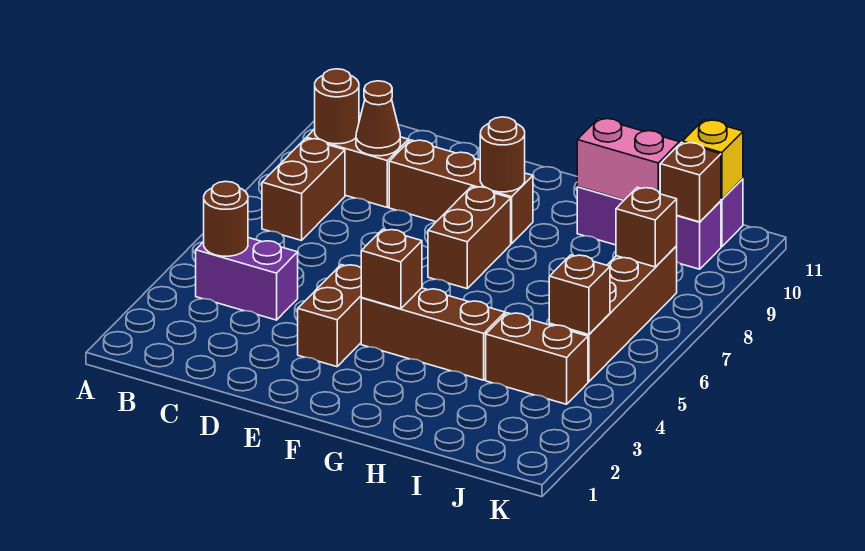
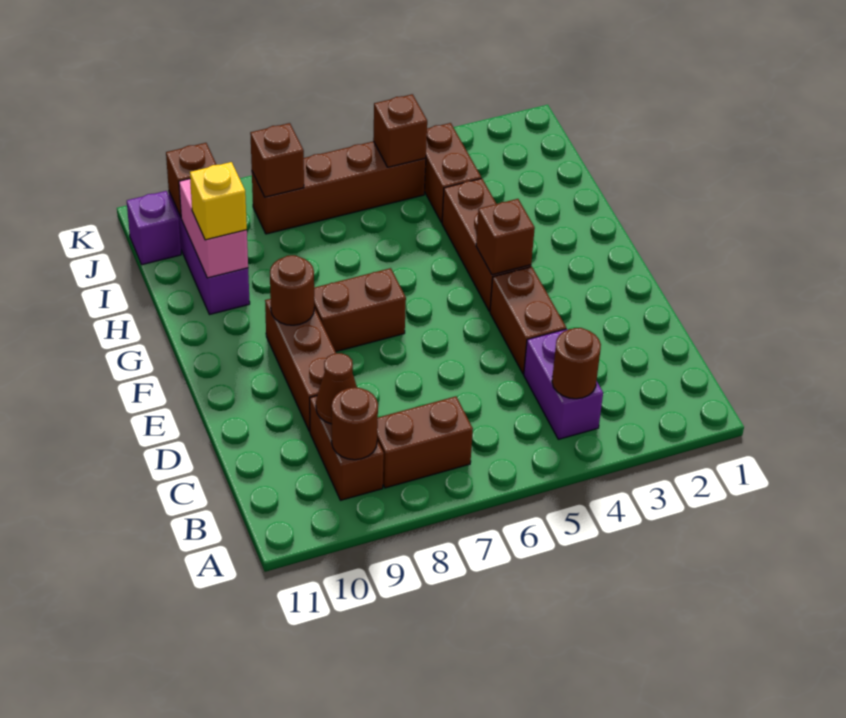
brown 1x2 brick [298,265,361,367] -> brown 1x2 brick turned to [490,267,566,374]
yellow 1x1 brick [683,120,743,199] -> yellow 1x1 brick moved to [190,162,247,240]

